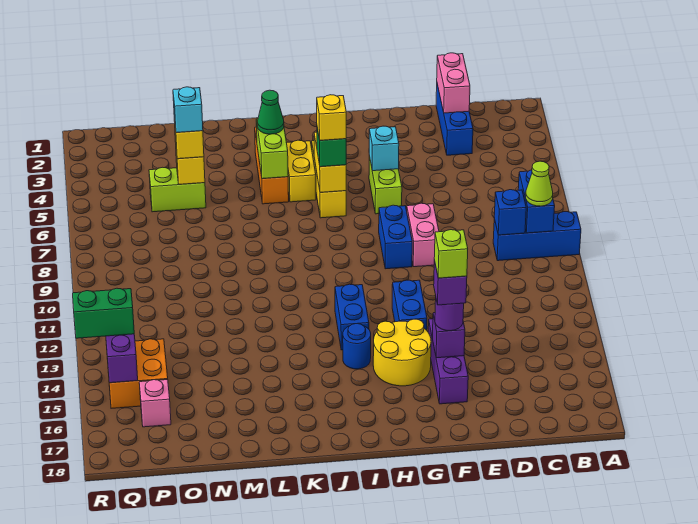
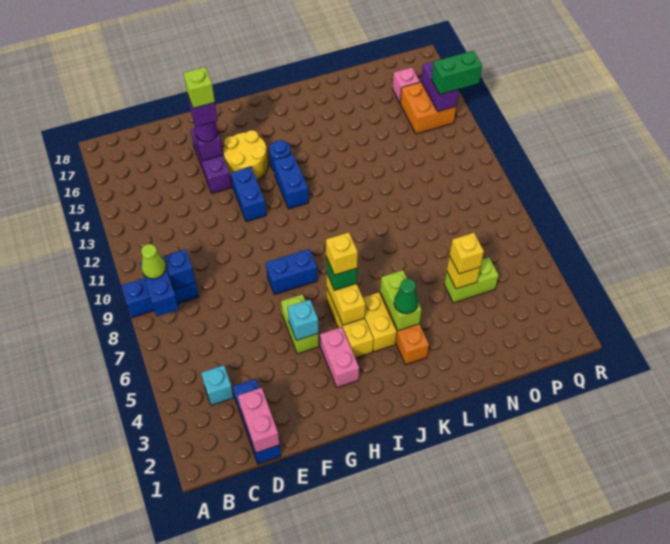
pink 1x2 brick [407,203,439,267] -> pink 1x2 brick moved to [320,327,359,388]
blue 1x2 brick [379,205,412,269] -> blue 1x2 brick turned to [266,249,317,295]
cyan 1x1 brick [173,87,203,133] -> cyan 1x1 brick moved to [201,365,234,405]

